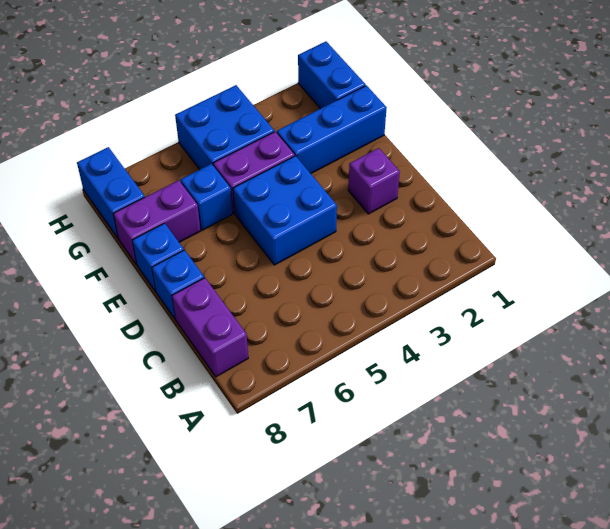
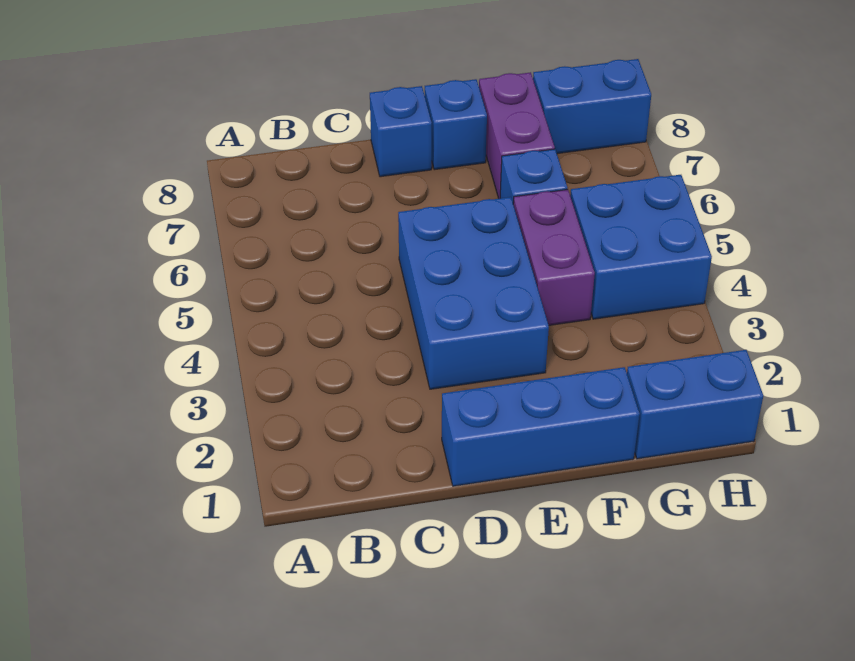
purple 1x2 brick [172,278,248,377] -> none
purple 1x1 brick [348,148,400,214] -> none
blue 2x2 brick [233,156,337,265] -> blue 2x3 brick [398,197,549,389]
blue 1x3 brick [277,86,387,173] -> blue 1x3 brick turned to [442,367,640,486]

